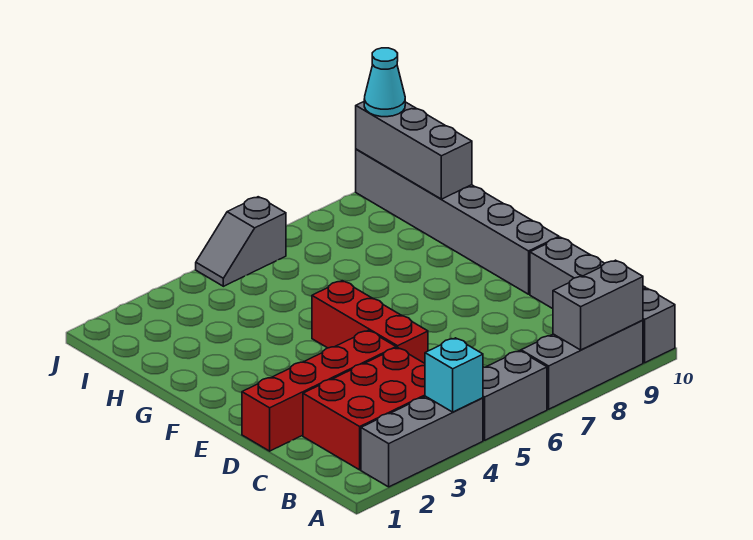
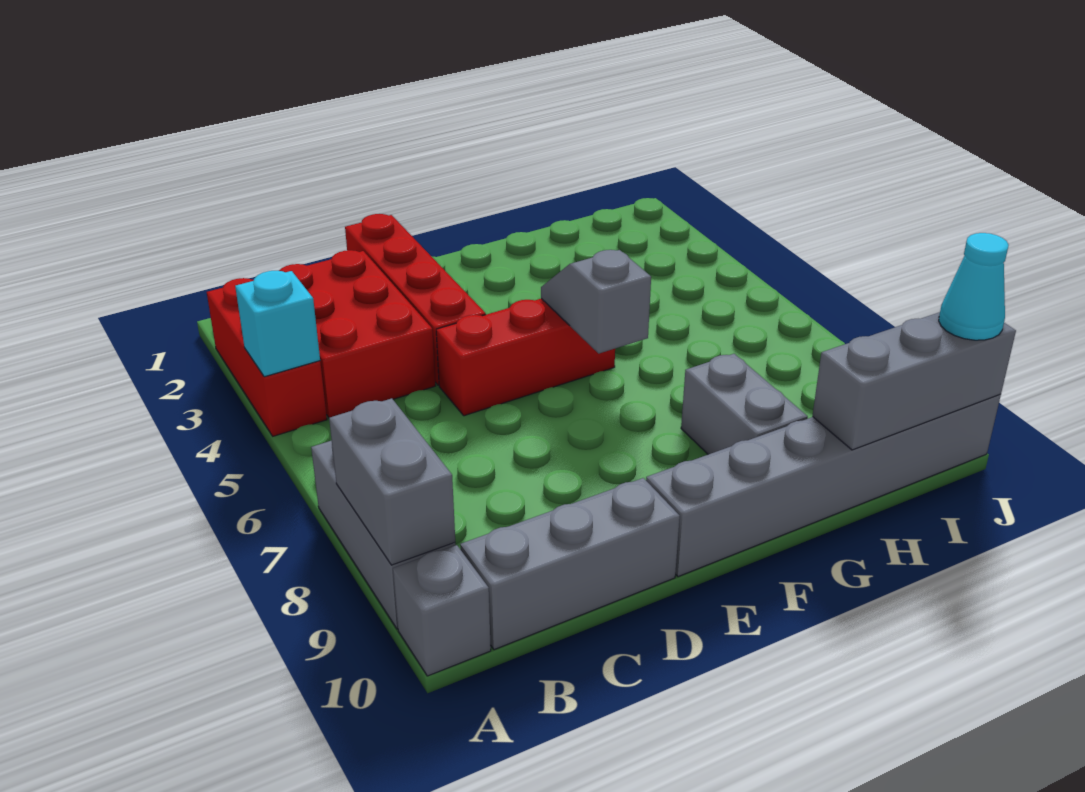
grey 1x3 brick [361,396,483,487] -> red 1x3 brick [207,278,327,436]
grey 1x2 brick [483,351,547,440] -> grey 1x2 brick moved to [681,354,808,454]
grey 1x2 slope [196,197,286,286] -> grey 1x2 slope moved to [541,250,651,353]

